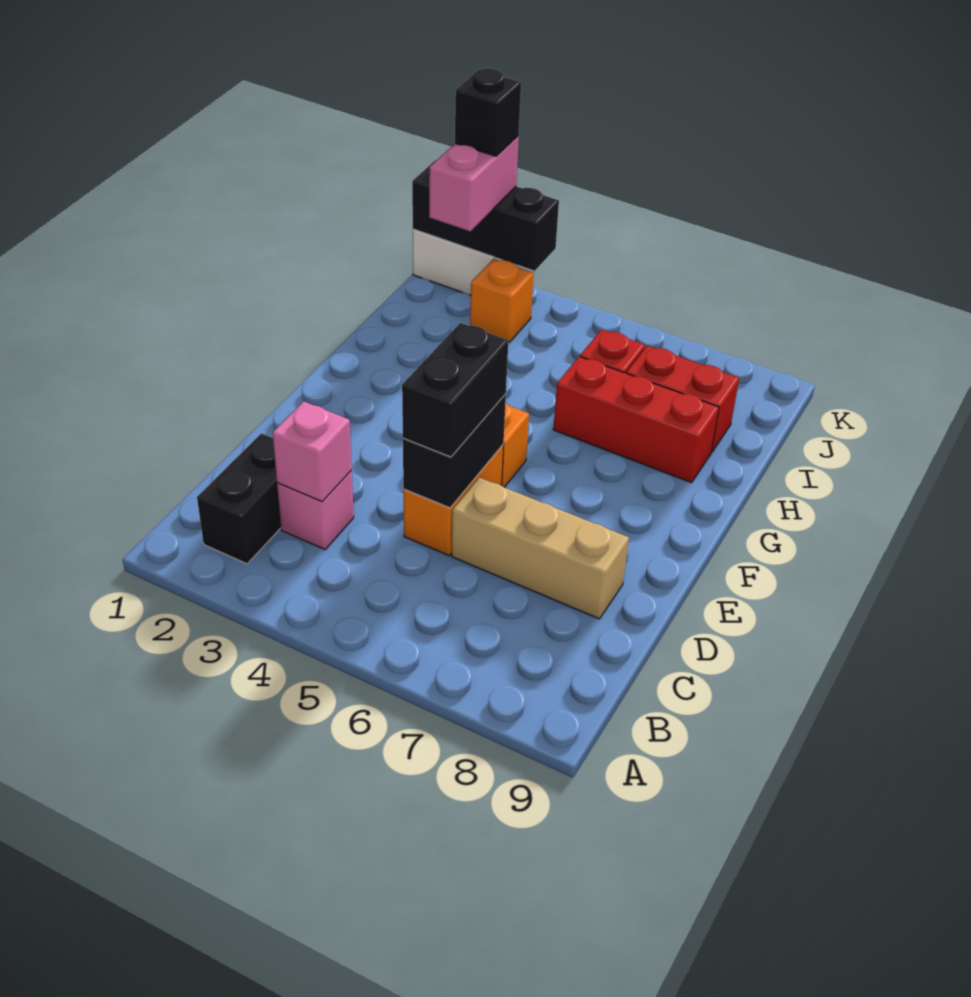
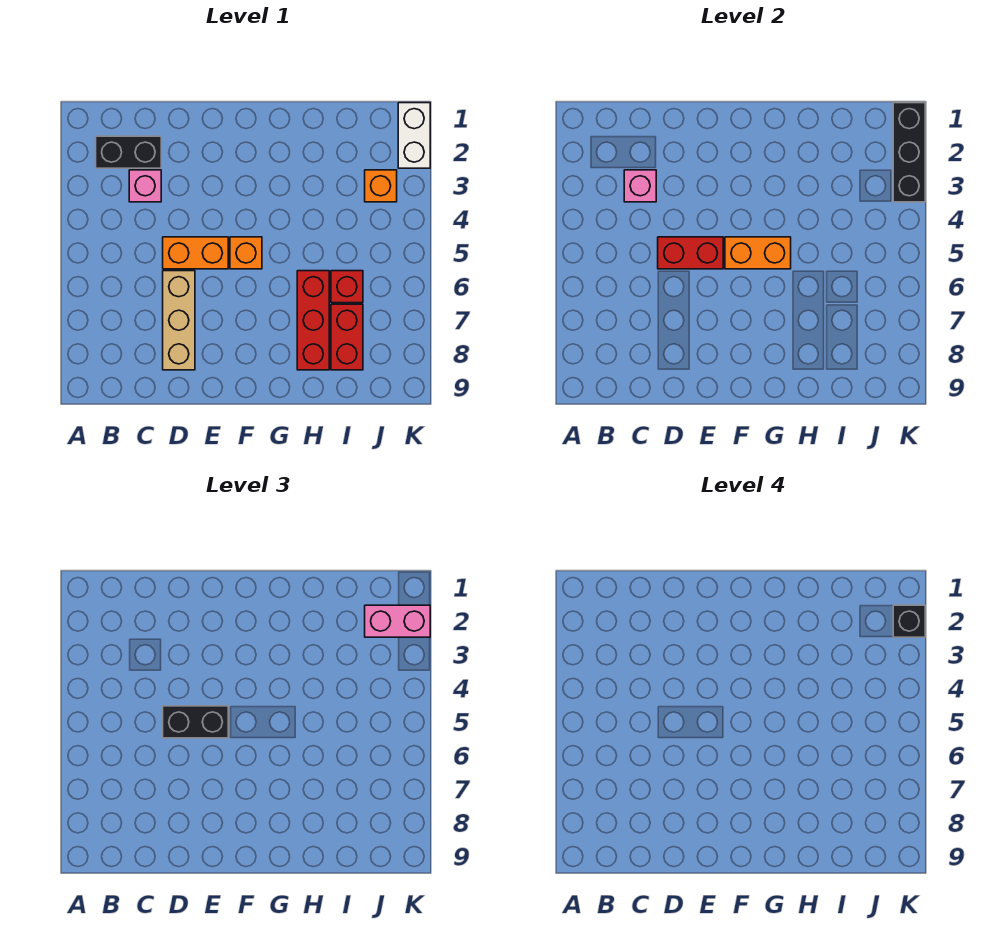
black 1x2 brick [403,394,506,508] -> red 1x2 brick [658,237,723,269]
none -> orange 1x2 brick [725,237,791,269]

